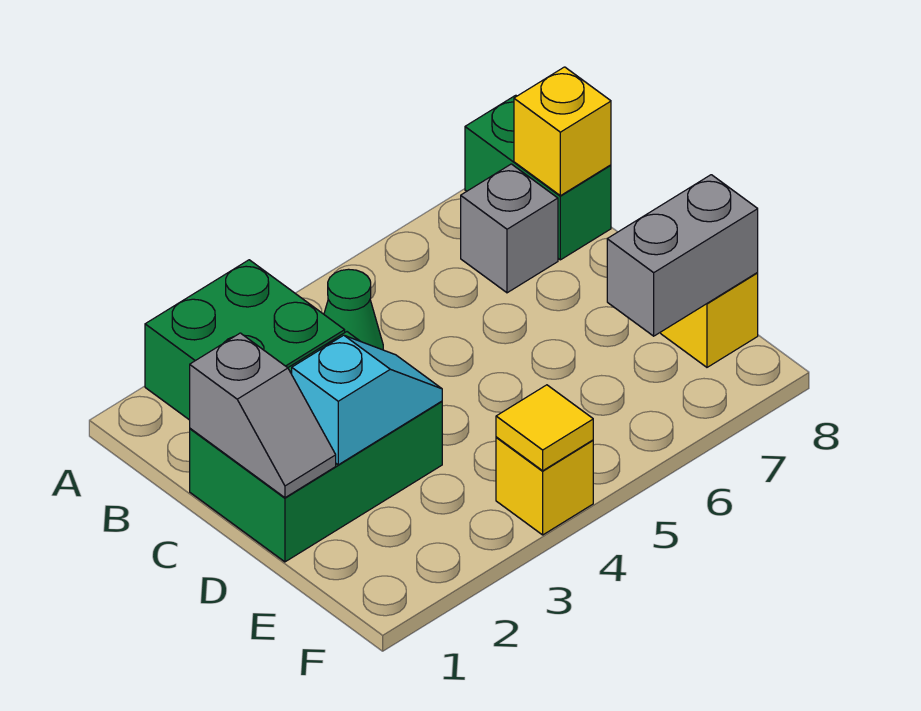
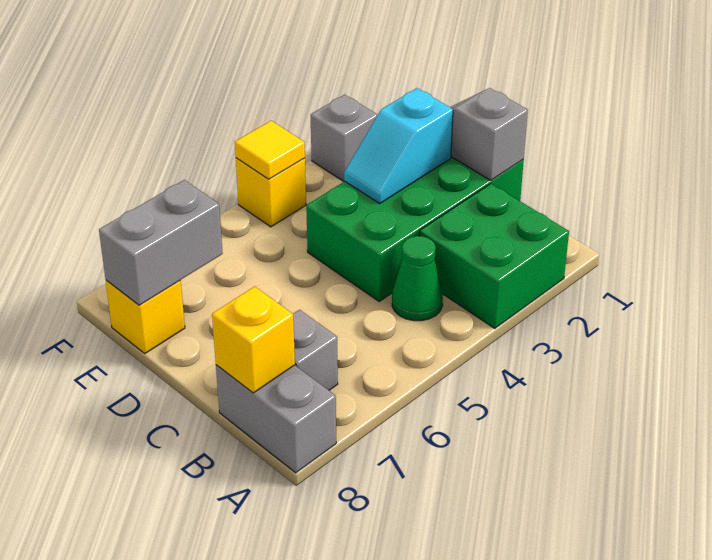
green 1x2 brick [465,95,611,260] -> grey 1x2 brick [216,365,336,473]
green 2x3 brick [190,332,442,562] -> green 2x4 brick [306,157,524,301]
none -> grey 1x1 brick [311,95,378,182]

